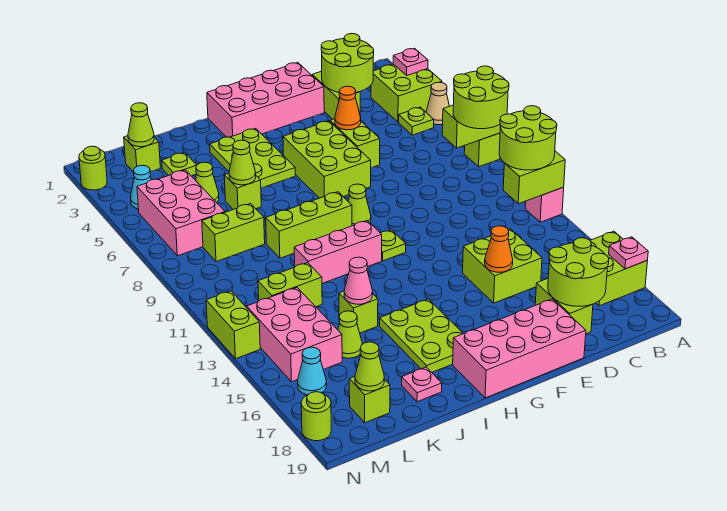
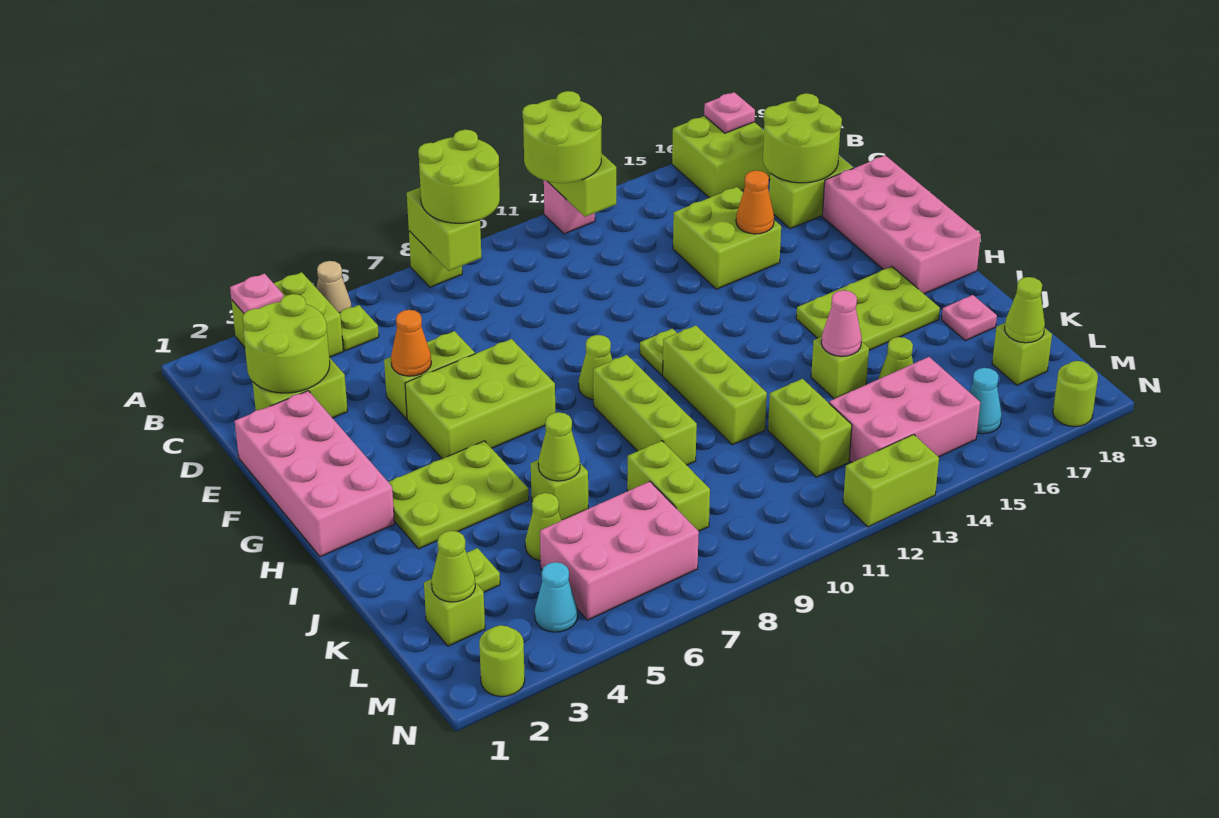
pink 1x3 brick [294,221,382,283] -> lime 1x3 brick [663,326,767,445]

